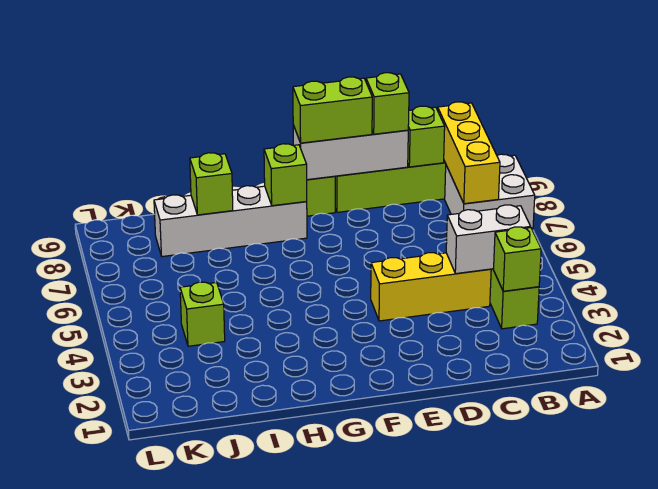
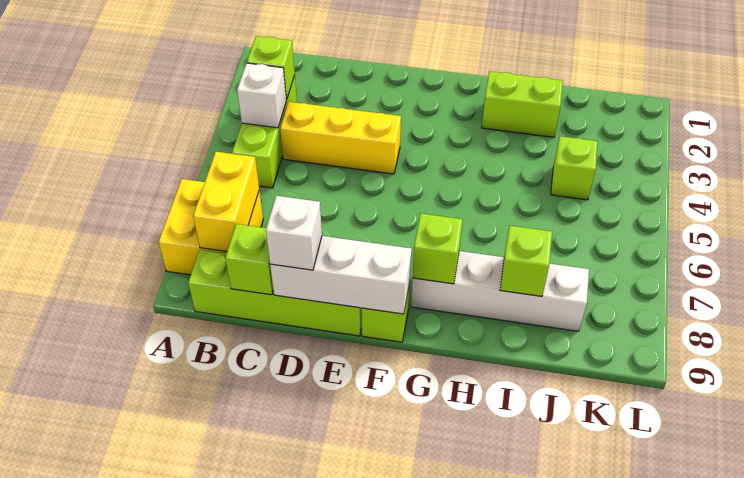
white 2x2 brick [445,154,535,230] -> yellow 2x2 brick [159,179,263,275]
white 1x2 brick [446,205,531,274] -> white 1x1 brick [237,63,287,128]
yellow 1x3 brick [438,102,500,204] -> yellow 1x2 brick [193,152,259,251]
lime 1x1 brick [366,73,409,134] -> white 1x1 brick [266,196,322,270]
lime 1x2 brick [293,77,372,143] -> lime 1x2 brick moved to [482,71,563,137]

